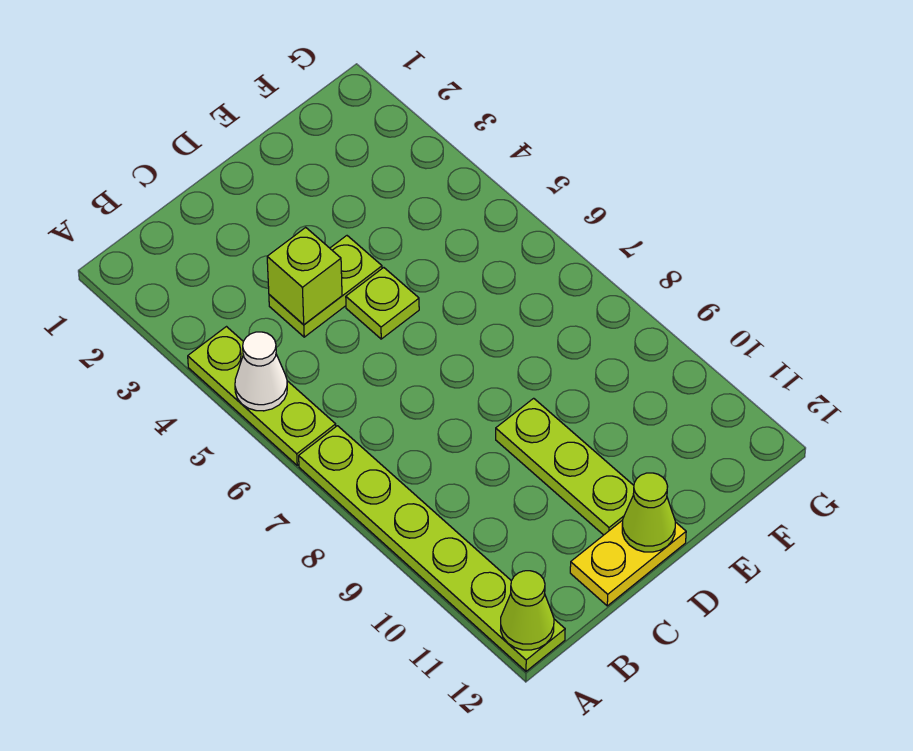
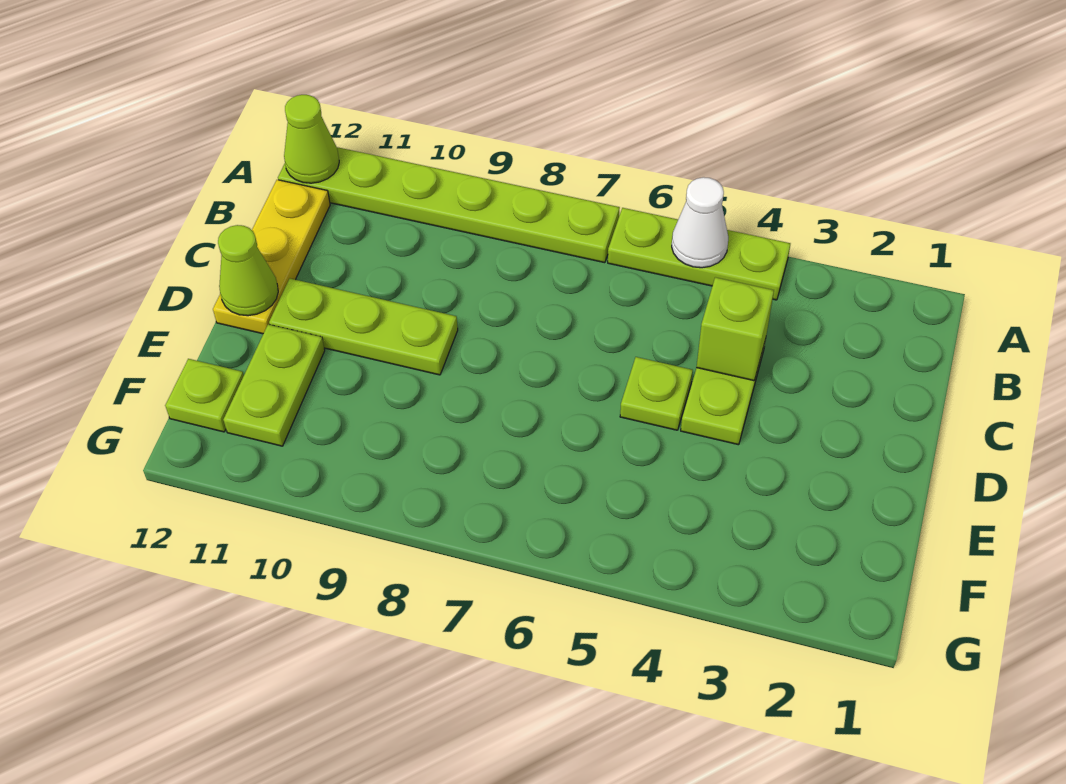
yellow 1x2 plate [570,520,686,606] -> yellow 1x3 plate [213,180,330,334]
none -> lime 1x2 plate [223,324,325,446]
none -> lime 1x1 plate [165,359,244,432]

